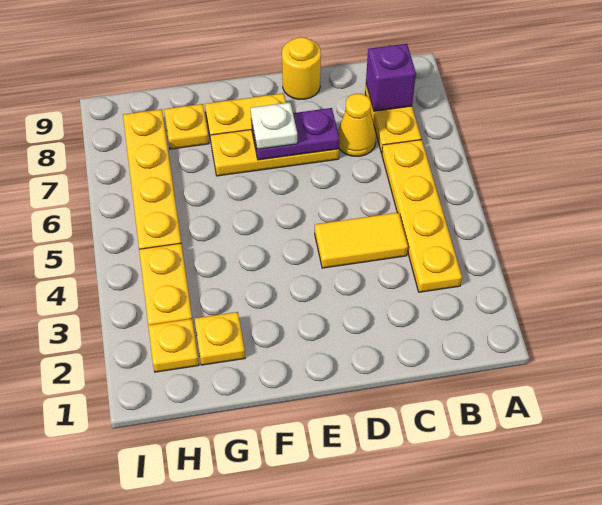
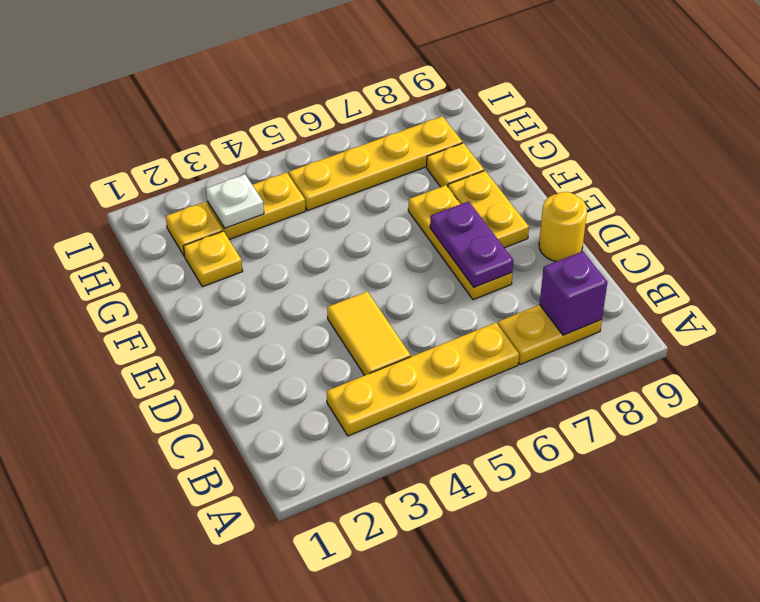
yellow 1x1 cone [338,94,376,156] -> none
white 1x1 plate [251,102,297,149] -> white 1x1 plate moved to [206,174,264,228]

